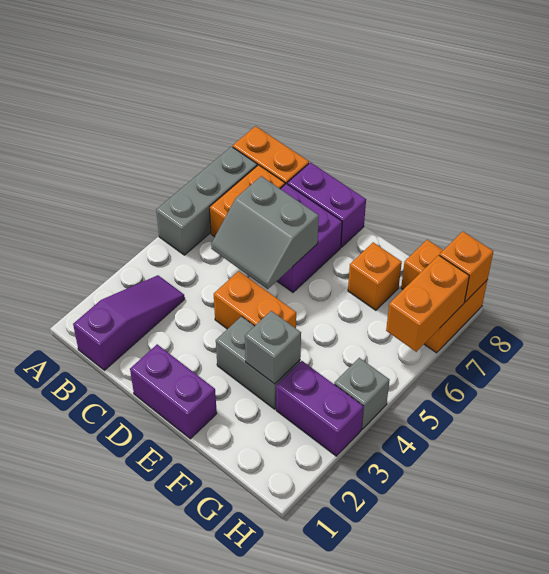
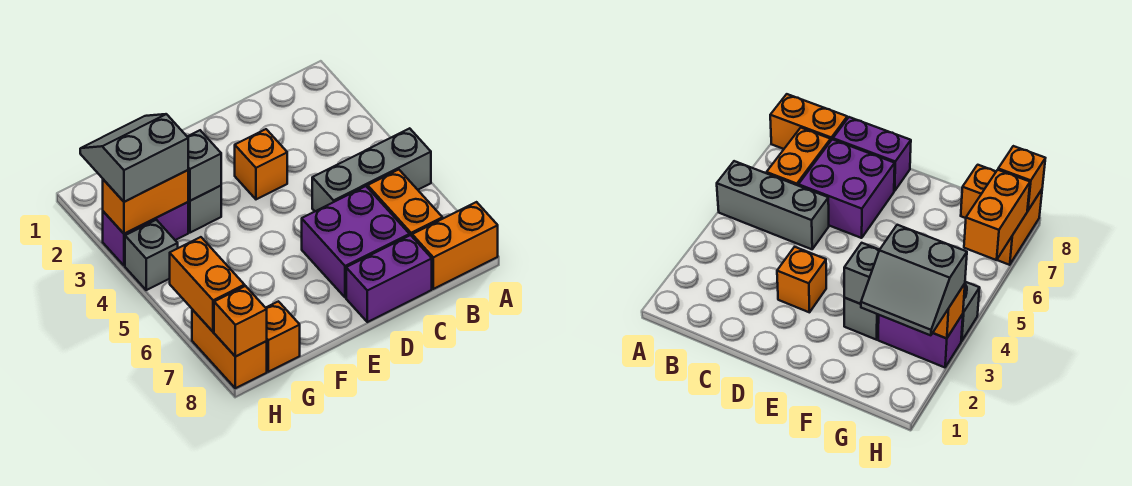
grey 1x3 brick [156,147,257,255] -> grey 1x3 brick turned to [312,128,431,211]
purple 1x3 slope [73,275,185,370] -> none
grey 2x2 slope [211,176,319,289] -> grey 2x2 slope moved to [80,114,188,202]
purple 1x2 brick [130,344,217,439] -> none
orange 1x2 brick [214,271,296,329] -> orange 1x2 brick moved to [103,170,188,234]
grey 1x2 brick [216,316,300,409] -> grey 1x1 brick [188,186,221,233]
orange 1x1 brick [348,242,402,310] -> orange 1x1 brick moved to [235,129,287,199]

